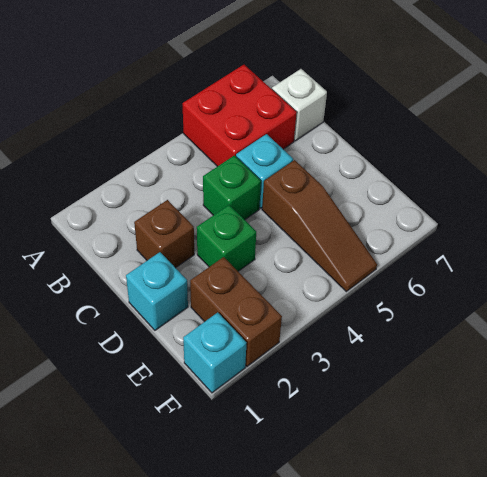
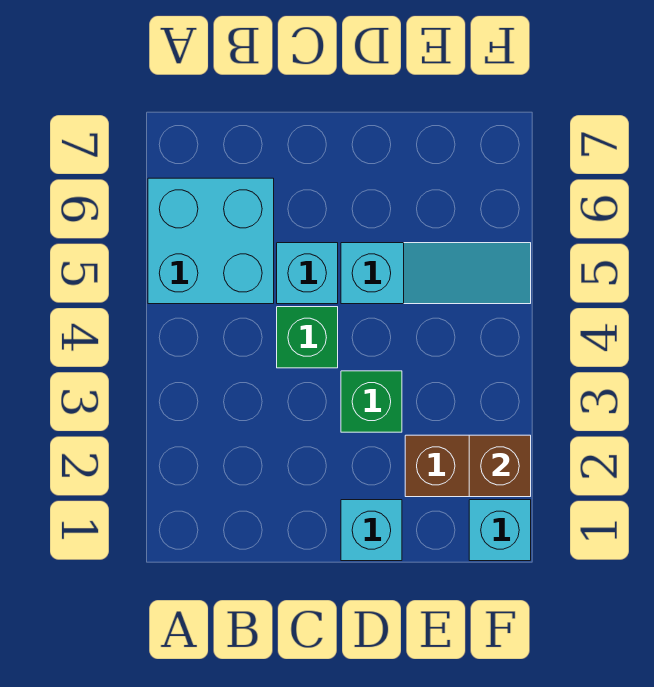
red 2x2 brick [183,65,297,167] -> cyan 2x2 brick [148,178,274,304]
white 1x1 brick [272,69,327,141] -> none
brown 1x1 brick [134,200,194,268] -> brown 1x1 brick moved to [469,435,531,497]
brown 1x3 slope [262,160,377,291] -> cyan 1x3 slope [341,243,531,304]

